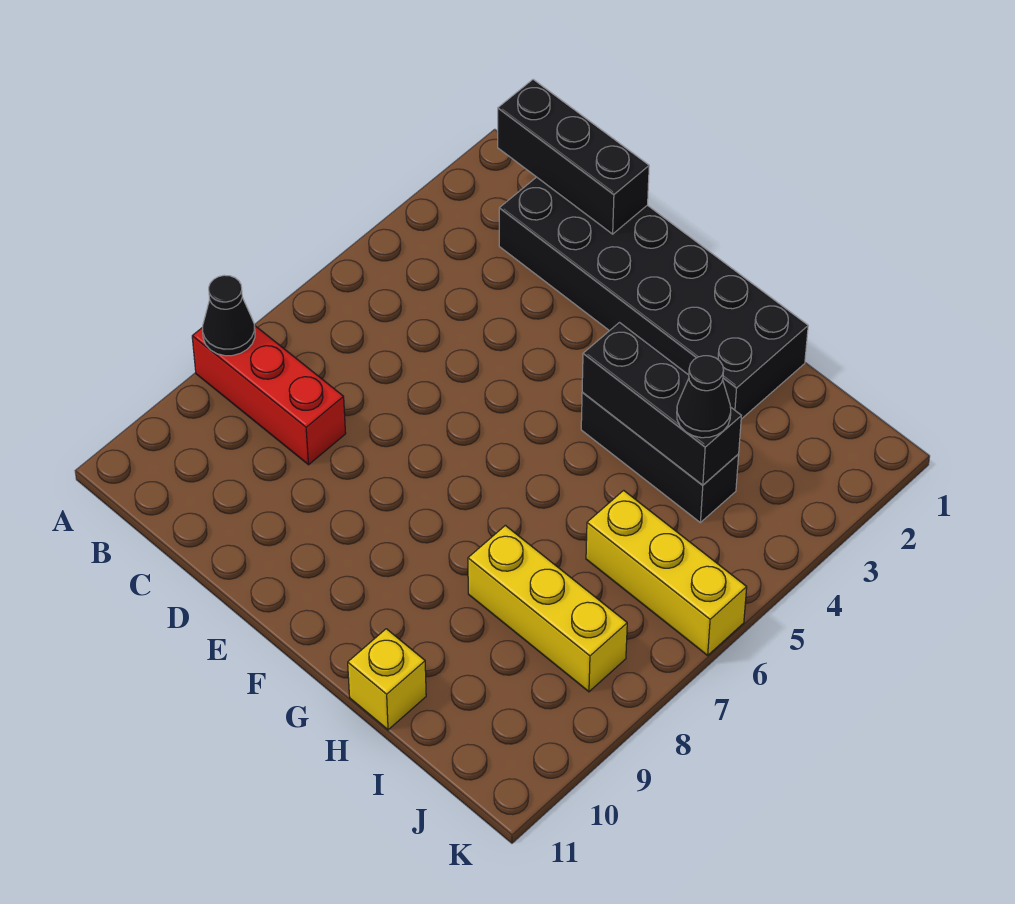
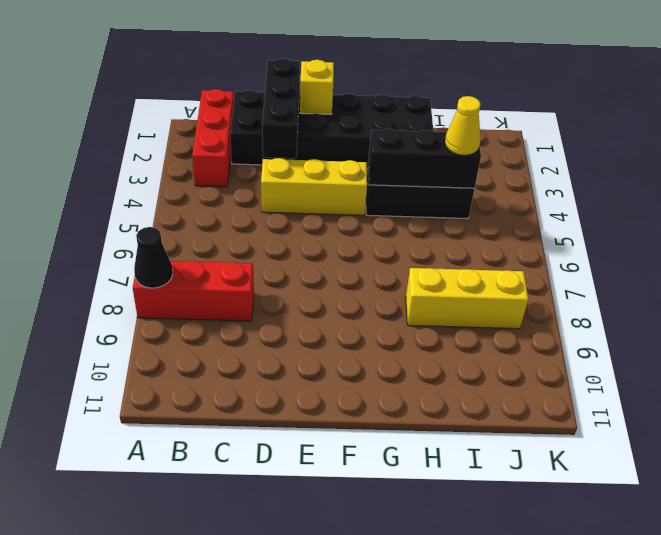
none -> red 1x3 brick [192,89,234,187]
black 1x3 brick [498,80,649,234] -> black 1x3 brick turned to [262,58,300,158]
yellow 1x1 brick [348,629,426,730] -> yellow 1x1 brick moved to [300,60,334,114]
black 1x1 cone [677,356,731,438] -> yellow 1x1 cone [445,96,481,155]
yellow 1x3 brick [586,490,747,655] -> yellow 1x3 brick moved to [261,158,367,215]

